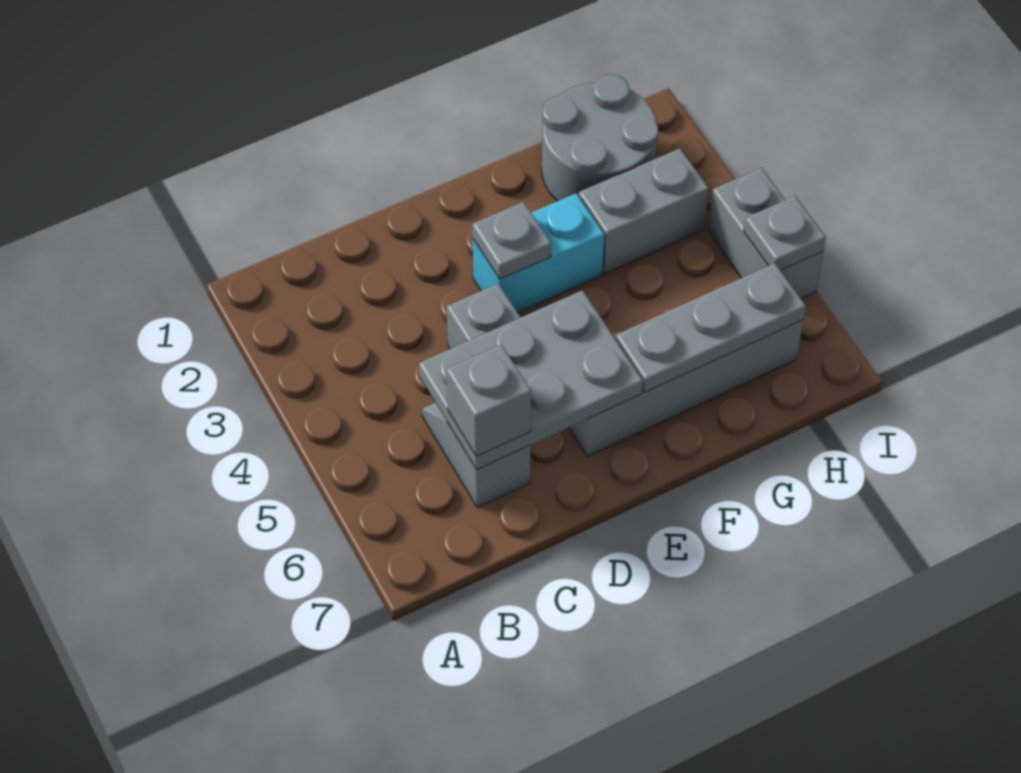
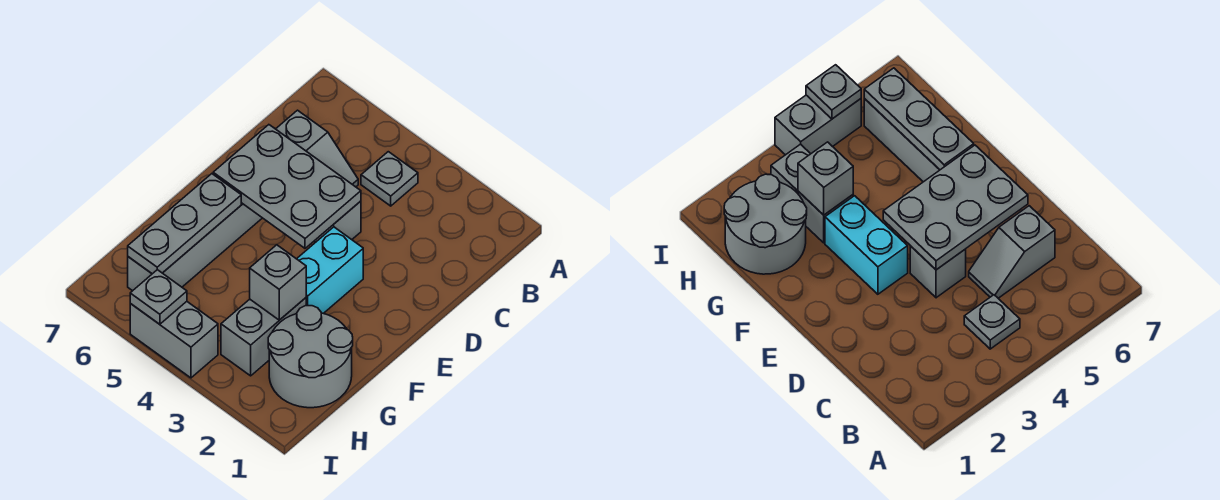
grey 2x3 plate [419,290,643,469] -> grey 2x3 plate turned to [213,125,361,248]
grey 1x1 brick [446,344,531,456] -> grey 1x1 brick moved to [250,245,306,320]
grey 1x1 plate [472,202,551,279] -> grey 1x1 plate moved to [361,152,418,206]

